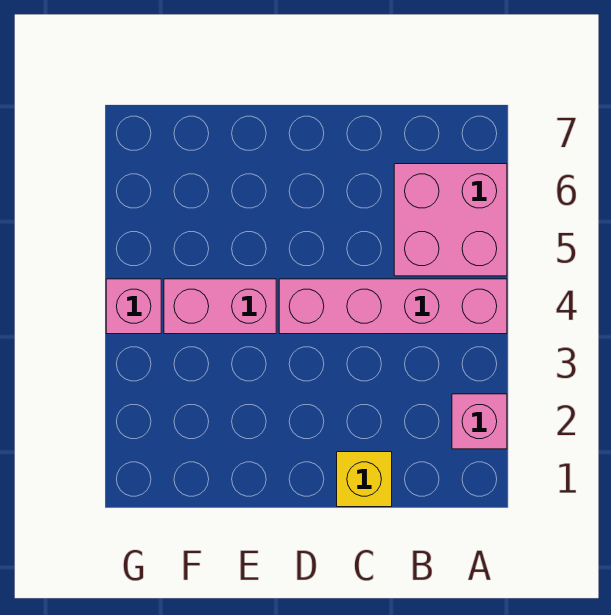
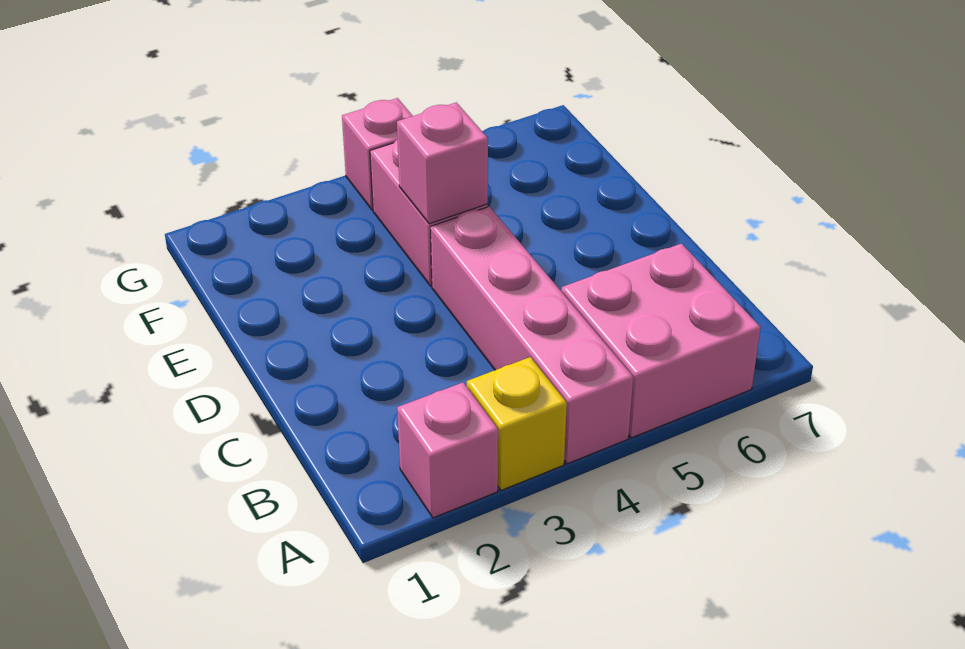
yellow 1x1 brick [337,452,392,507] -> yellow 1x1 brick moved to [467,357,567,490]
none -> pink 1x1 brick [397,103,488,224]

